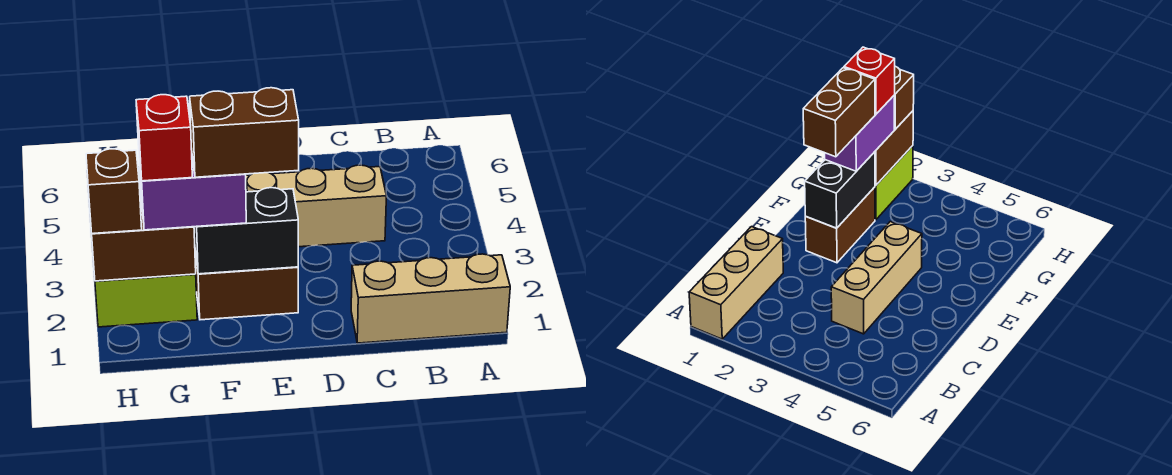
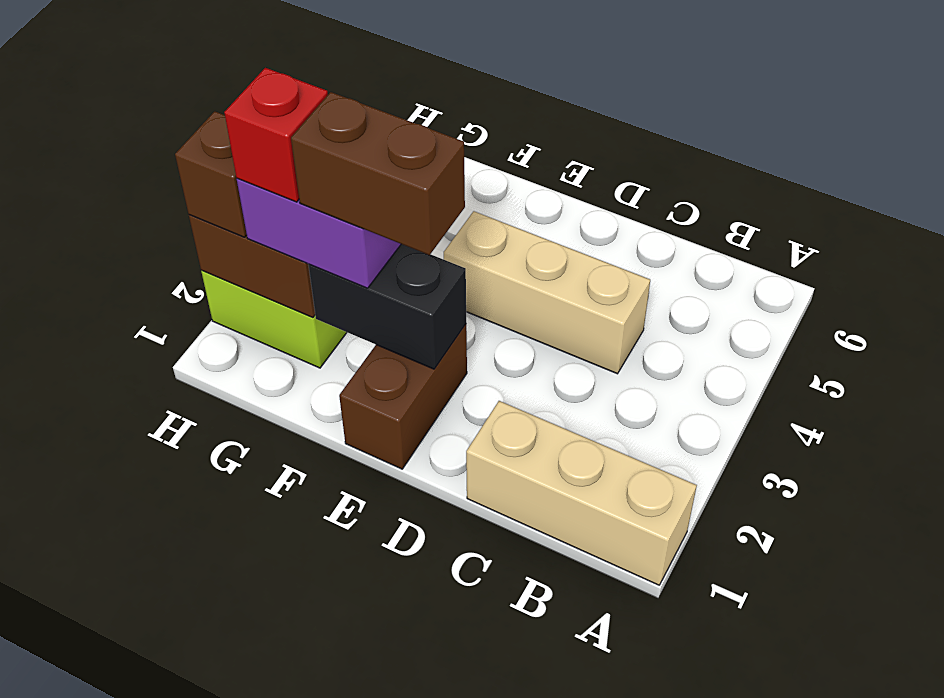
brown 1x2 brick [195,251,298,320] -> brown 1x2 brick turned to [339,324,467,469]

